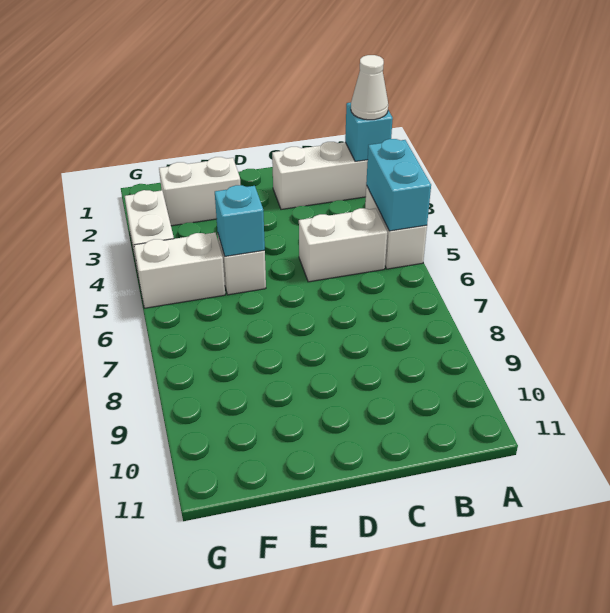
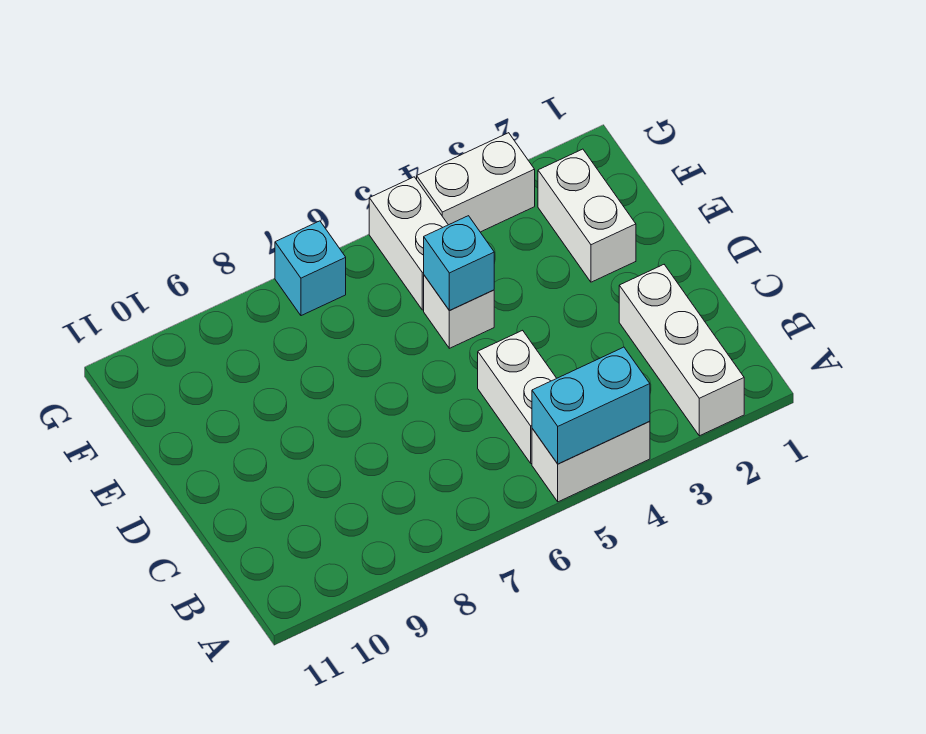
cyan 1x1 brick [345,103,393,161] -> cyan 1x1 brick moved to [275,221,346,316]
white 1x1 cone [351,55,388,120] -> none

